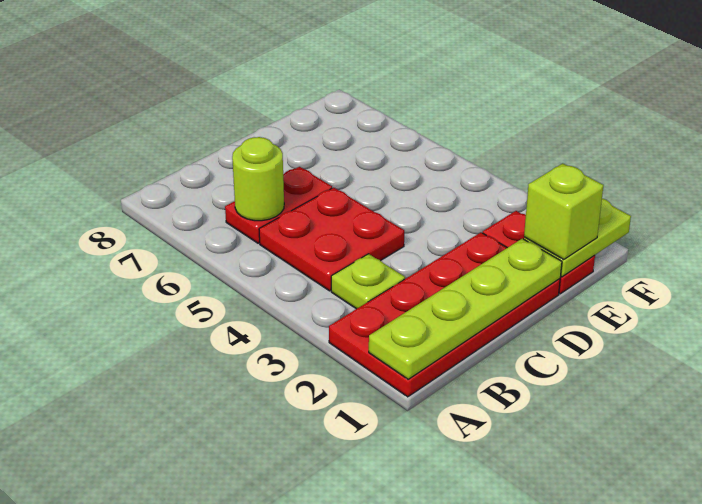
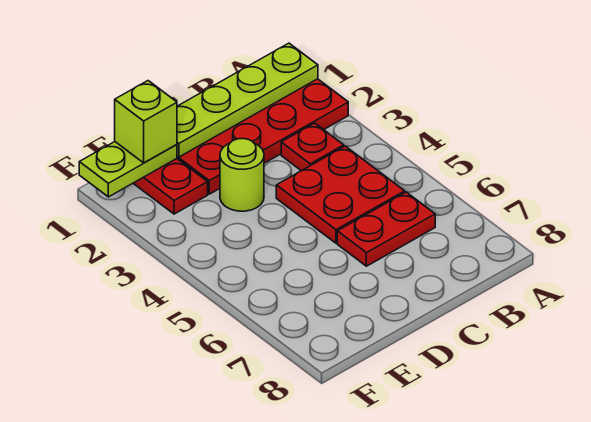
lime 1x1 plate [331,254,405,309] -> red 1x1 plate [281,123,344,171]
lime 1x1 round brick [232,137,284,221] -> lime 1x1 round brick moved to [220,139,264,211]

